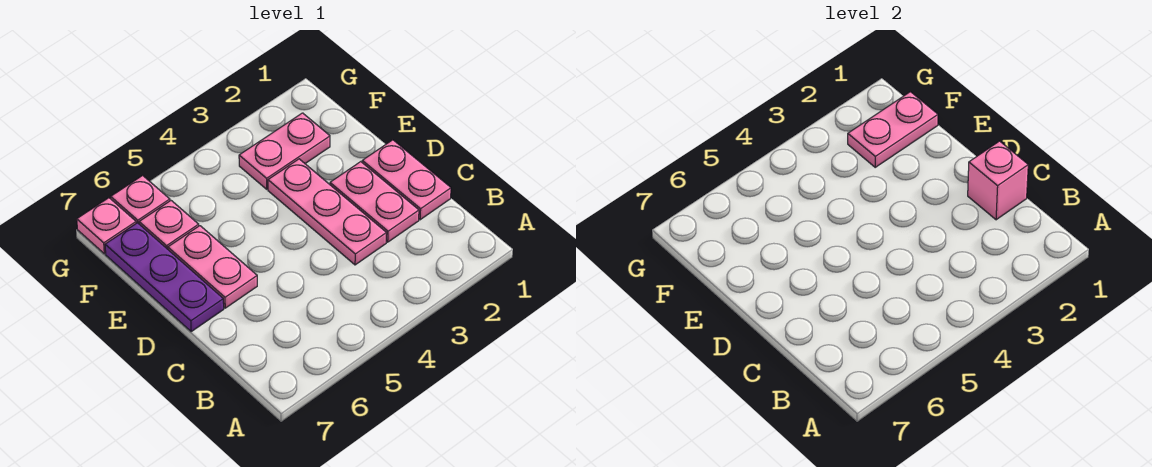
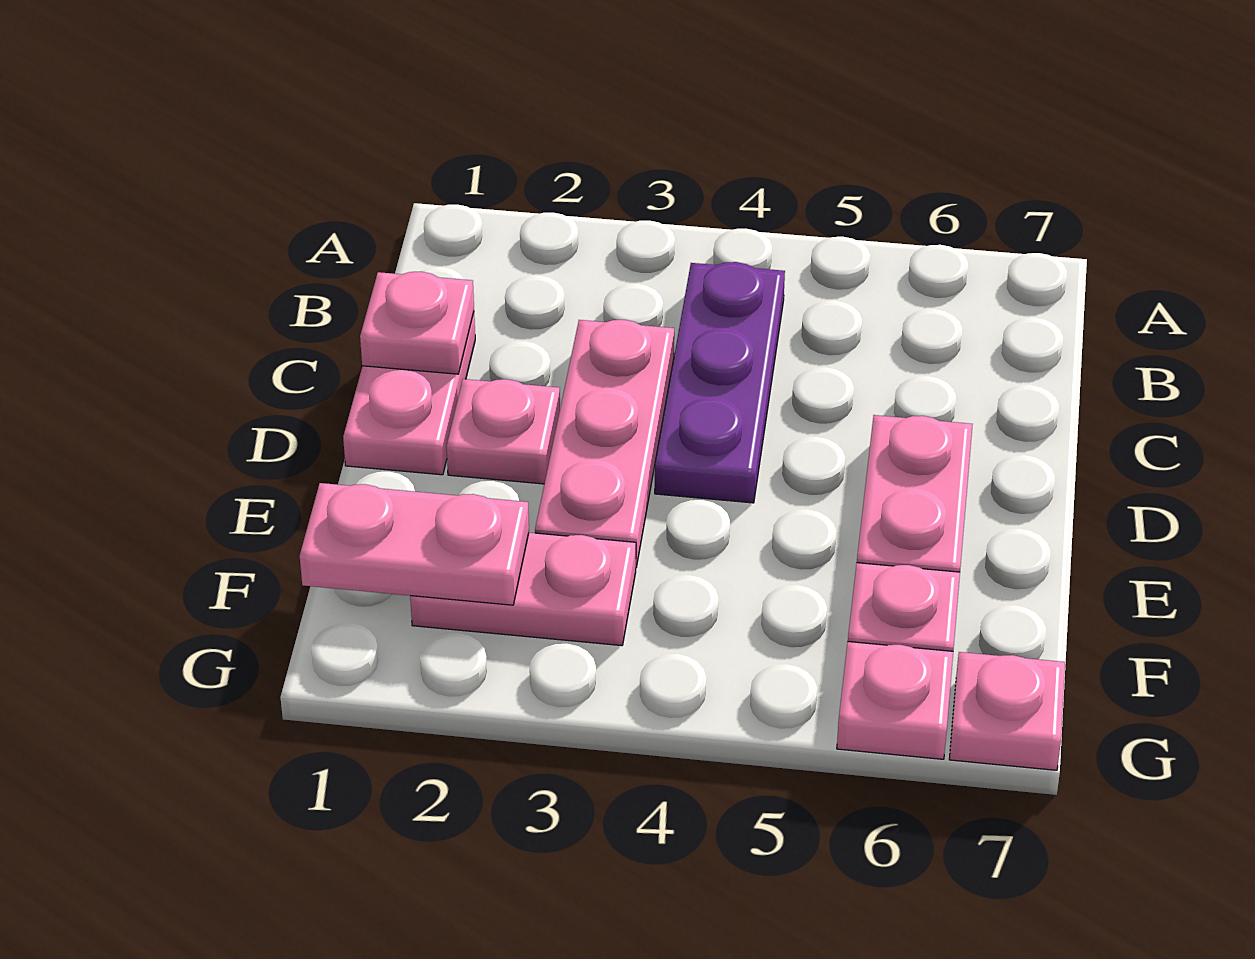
pink 1x1 brick [968,141,1028,220] -> pink 1x1 plate [360,272,474,374]
pink 1x2 plate [330,162,419,242] -> pink 1x1 plate [447,379,560,484]
purple 1x3 plate [105,223,224,331] -> purple 1x3 plate moved to [655,262,785,503]

